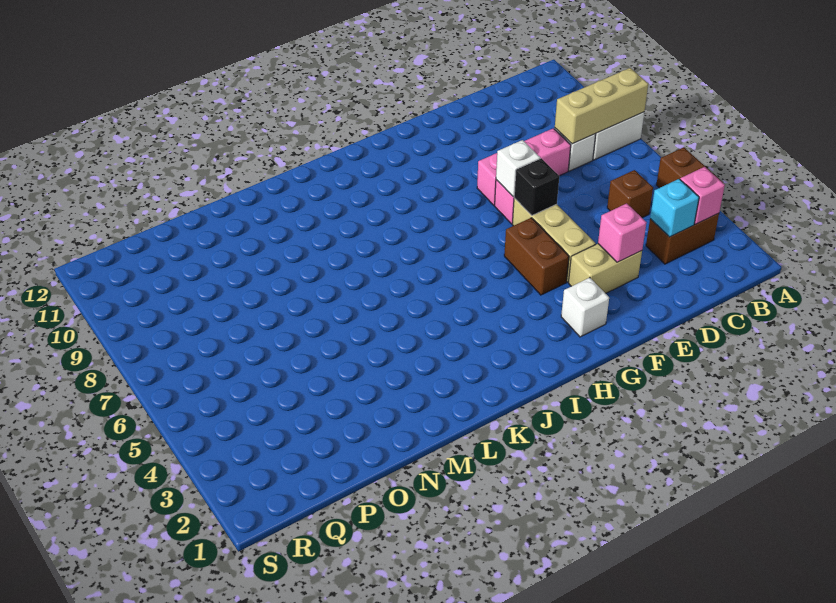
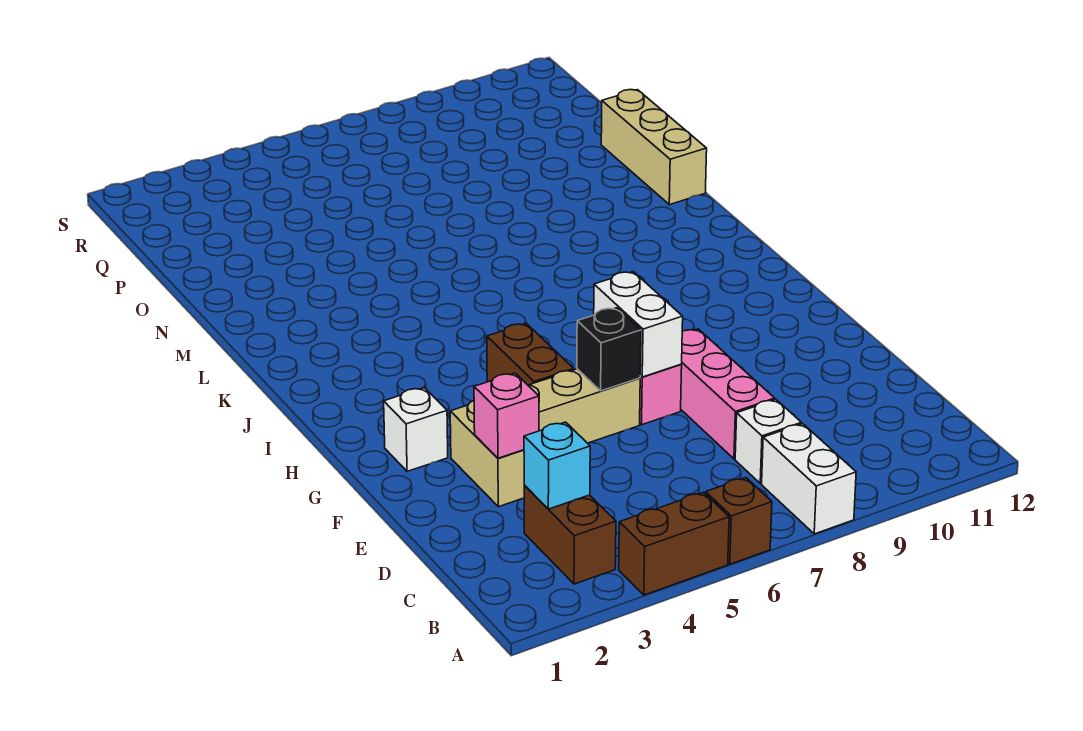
tan 1x3 brick [555,68,648,144] -> tan 1x3 brick moved to [601,90,707,205]
pink 1x1 brick [680,167,725,224] -> none
brown 1x1 brick [607,170,653,218] -> brown 1x1 brick moved to [706,478,772,564]
white 1x1 brick [496,140,540,197] -> white 1x2 brick [594,272,683,377]
brown 1x2 brick [504,218,569,295] -> brown 1x2 brick turned to [487,323,574,385]

